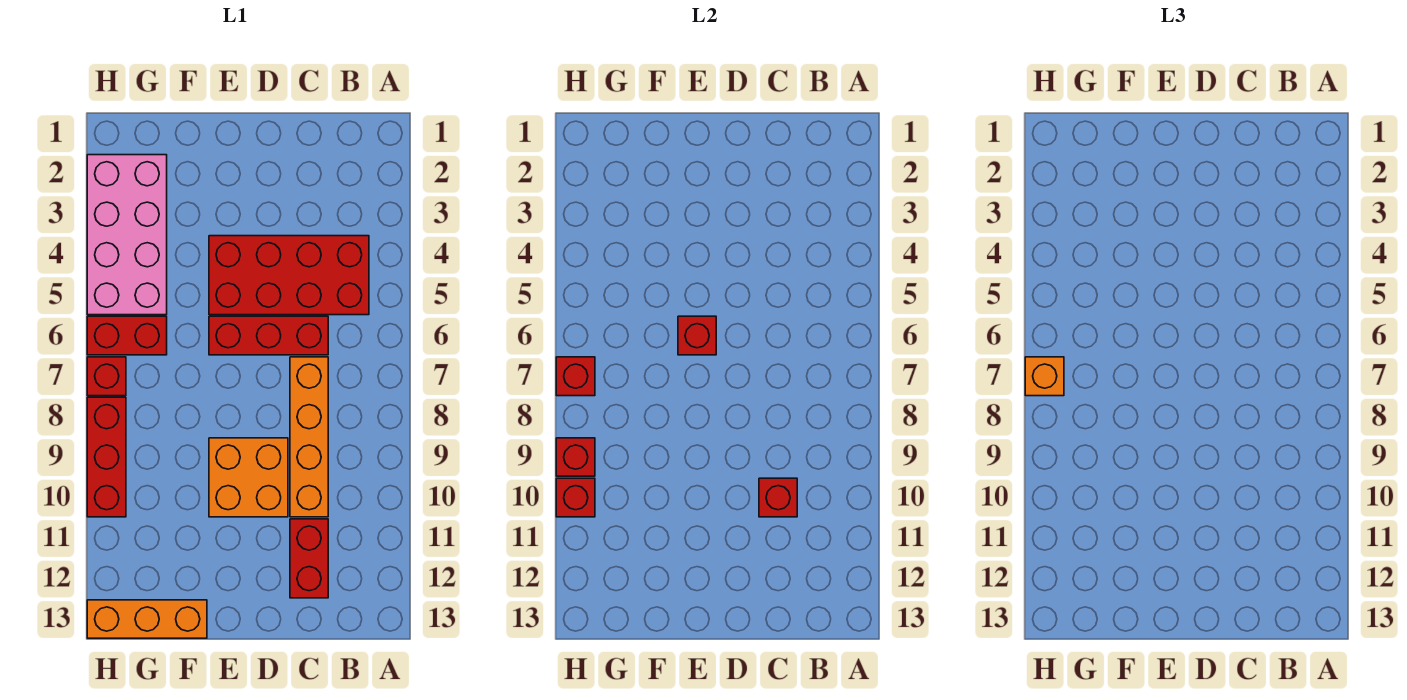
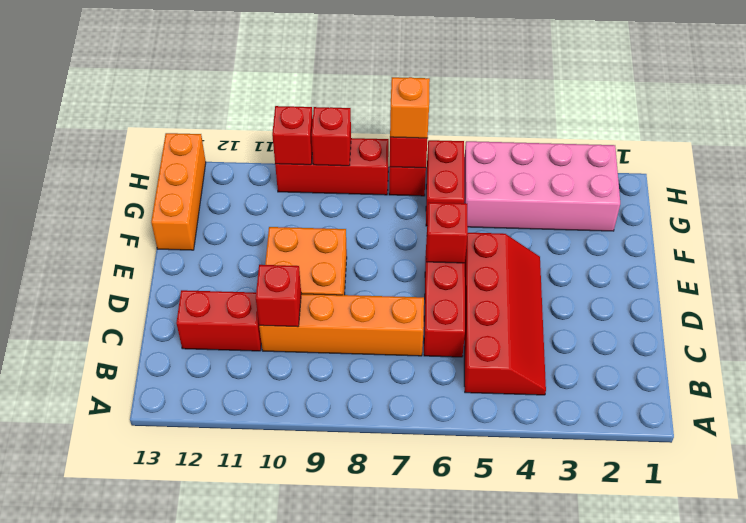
red 2x4 brick [209,236,369,315] -> red 2x4 slope [464,233,546,395]

